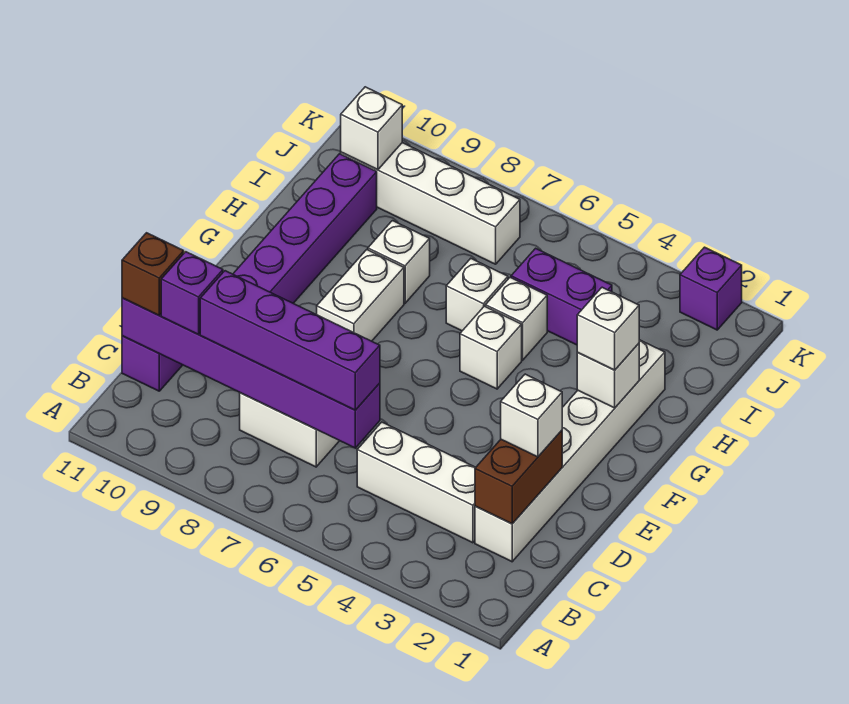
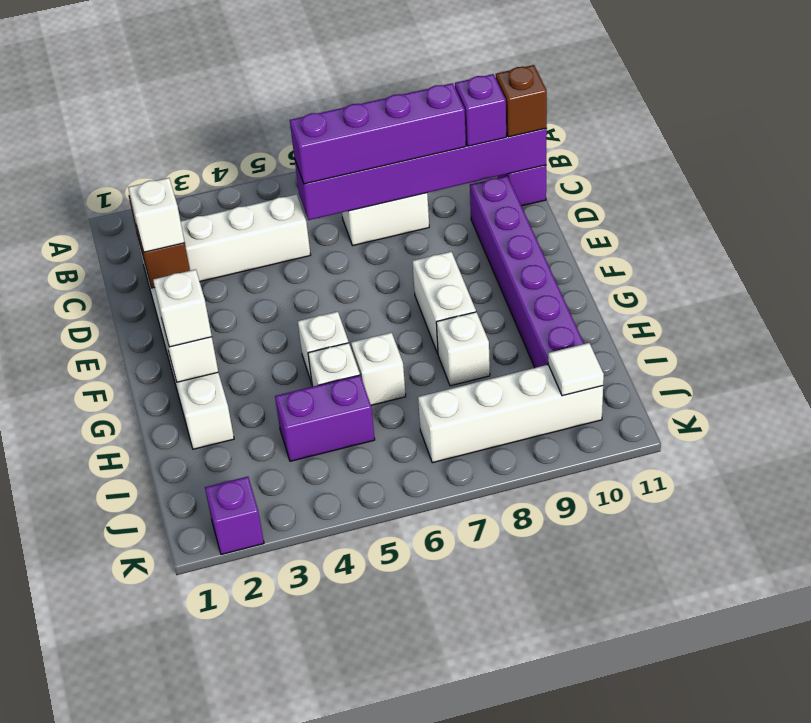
white 1x1 brick [341,87,402,170] -> white 1x1 tile [548,343,604,396]

